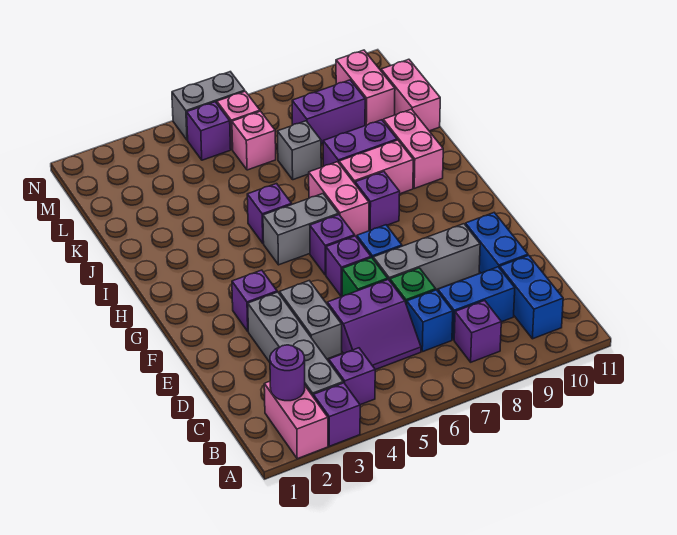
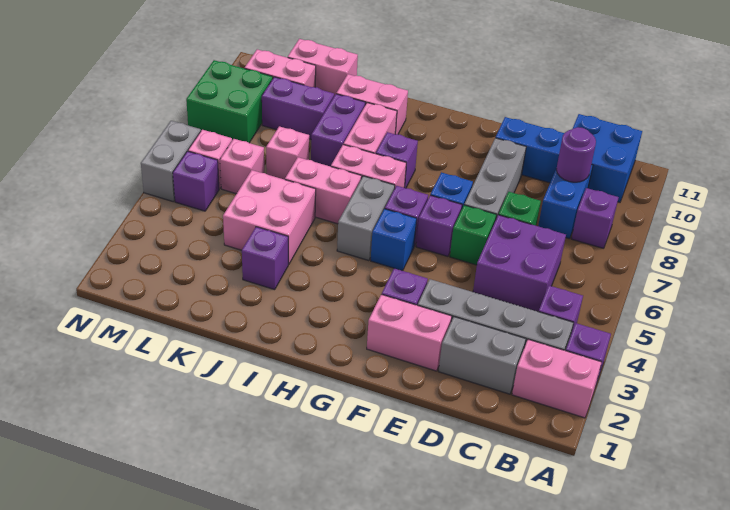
purple 1x1 round brick [270,345,305,401] -> purple 1x1 round brick moved to [556,127,596,182]
blue 1x2 brick [500,255,563,339] -> blue 2x2 brick [573,114,642,202]
purple 2x2 slope [327,279,421,370] -> purple 2x2 brick [473,215,566,312]
blue 1x1 brick [407,290,453,352] -> blue 1x1 brick moved to [371,209,417,271]
grey 1x2 brick [280,281,342,359] -> grey 1x2 brick moved to [439,317,526,394]
none -> pink 1x2 brick [367,294,452,371]
purple 1x1 brick [247,184,292,243] -> purple 1x1 brick moved to [242,227,288,290]
none -> pink 1x2 brick [285,157,362,224]
none -> pink 2x2 brick [223,170,316,265]
grey 1x1 brick [277,121,321,180] -> pink 1x1 brick [266,126,309,180]
purple 1x2 brick [292,80,365,144] -> purple 1x2 brick turned to [262,77,334,139]
none -> green 2x2 brick [186,60,273,143]

